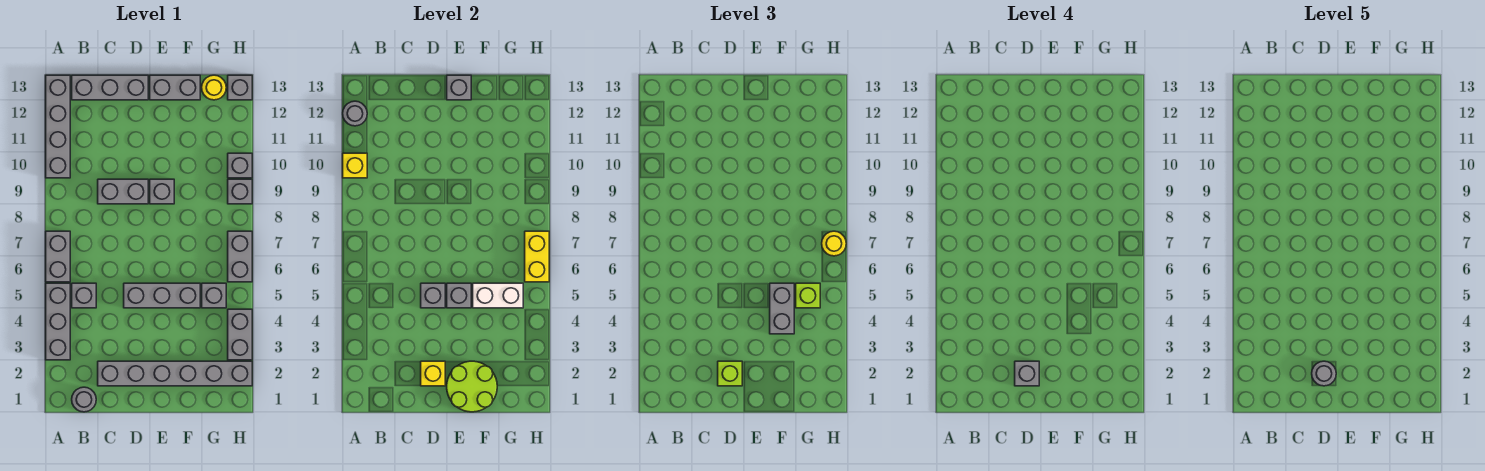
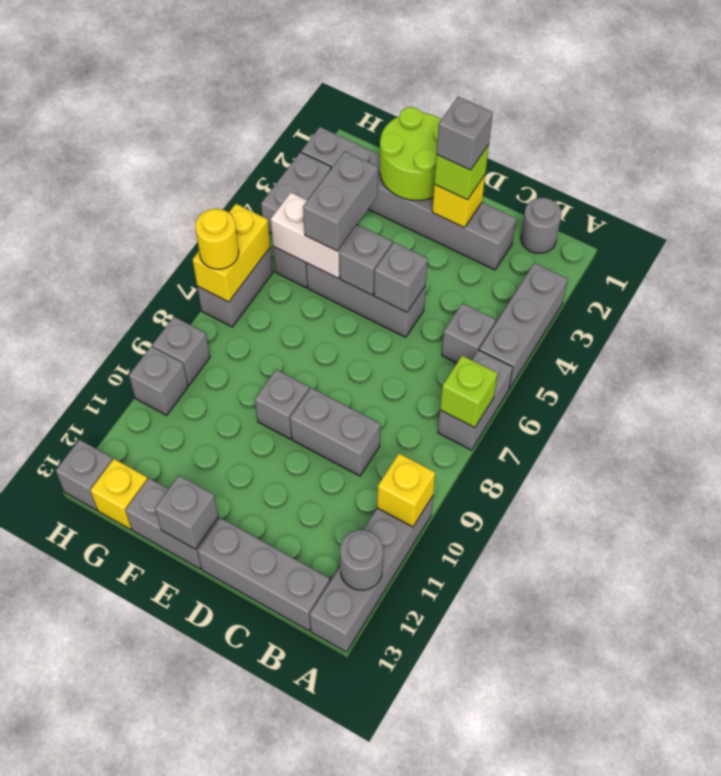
grey 1x1 round brick [1312,361,1336,386] -> none
lime 1x1 brick [796,283,820,308] -> lime 1x1 brick moved to [440,356,498,428]
yellow 1x1 round brick [202,75,226,100] -> yellow 1x1 brick [90,459,148,529]

